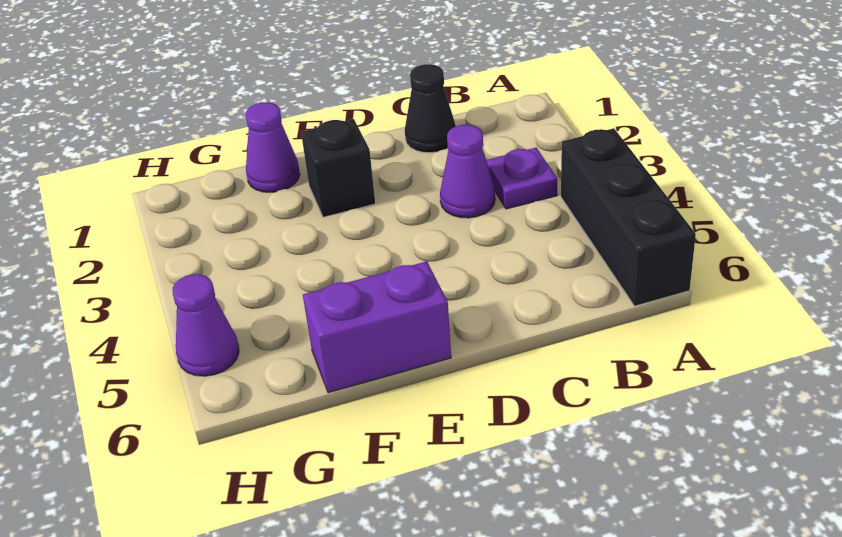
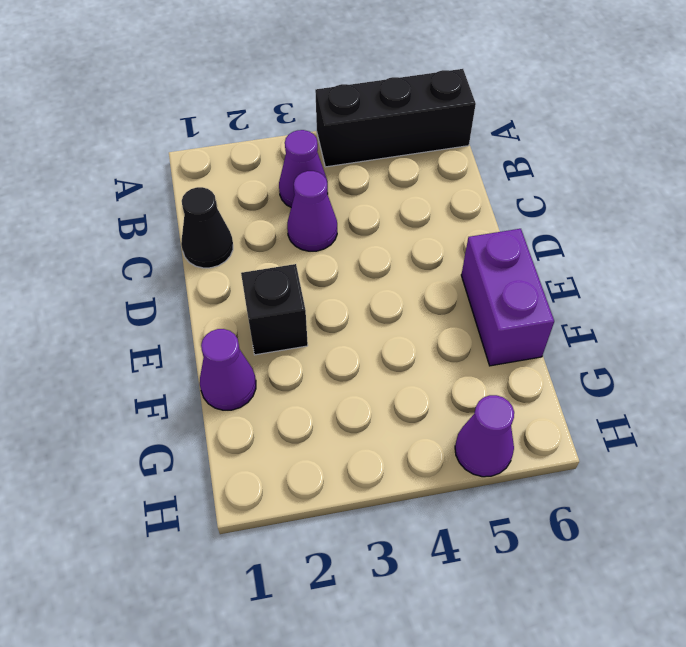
purple 1x1 plate [486,148,557,209] -> purple 1x1 cone [279,130,328,207]

